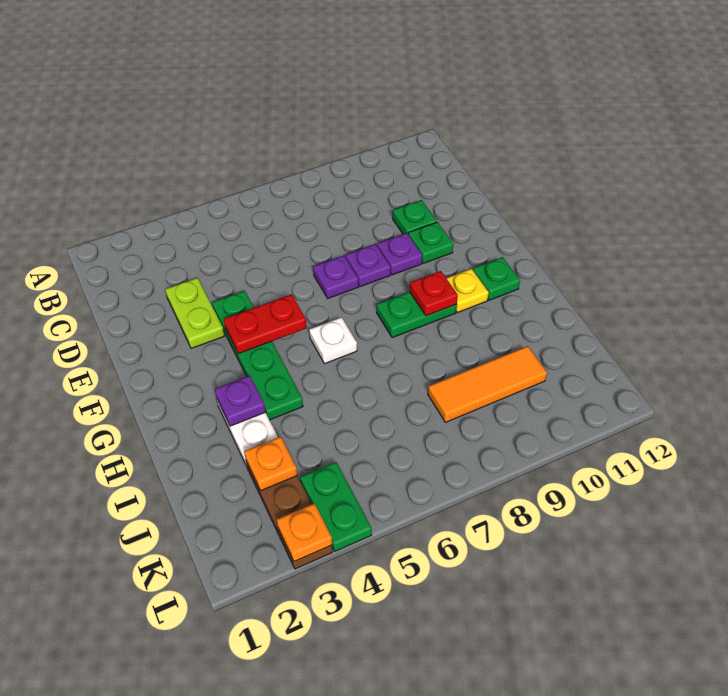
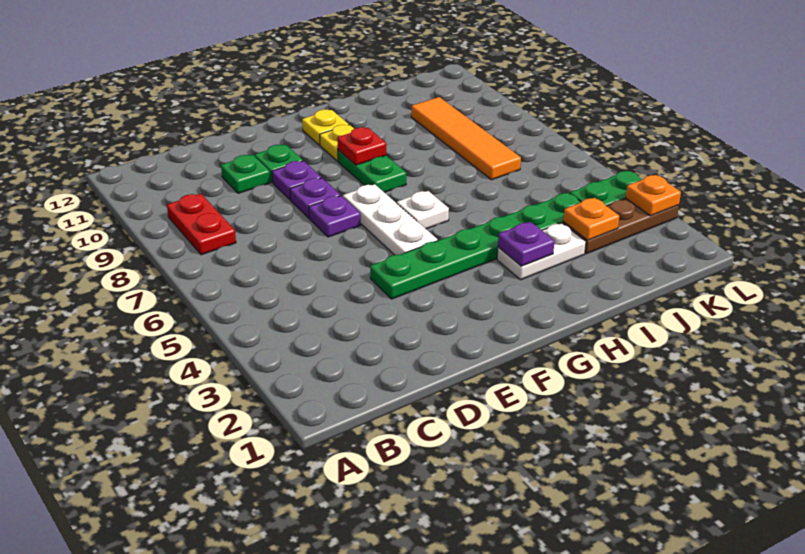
lime 1x2 plate [165,278,224,349] -> none
green 1x4 plate [212,291,303,420] -> green 1x6 plate [370,193,581,299]
red 1x2 plate [224,294,307,354] -> red 1x2 plate moved to [167,194,236,255]
none -> white 1x3 plate [343,184,438,255]
green 1x1 plate [473,257,520,300] -> yellow 1x1 plate [302,109,349,145]
orange 1x3 tile [428,346,547,422] -> orange 1x4 tile [411,97,521,180]

